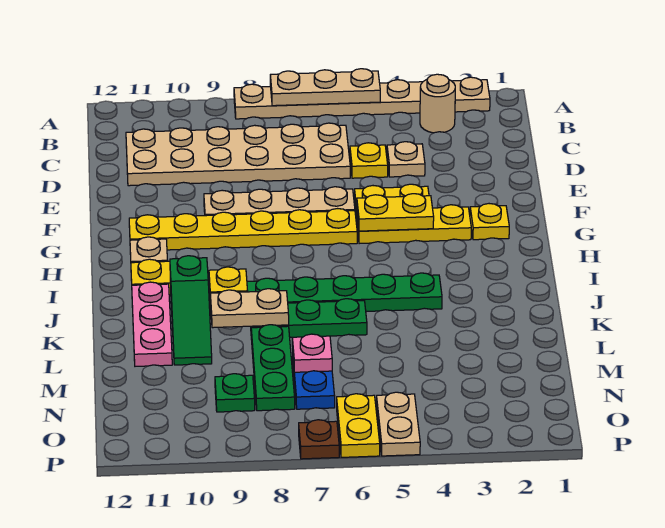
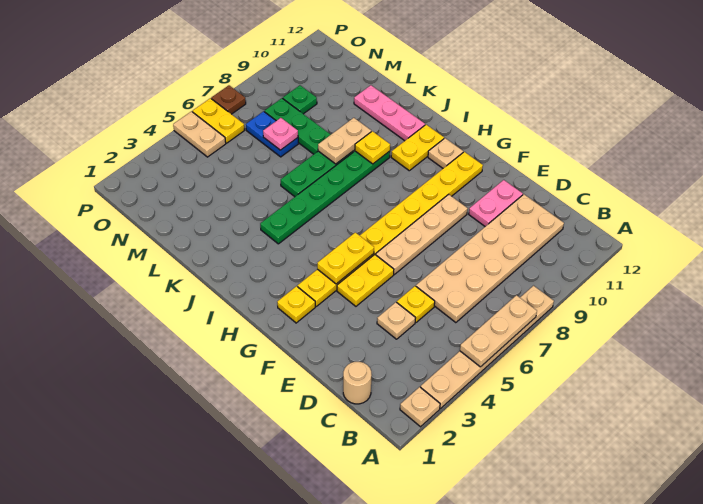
tan 1x1 round brick [420,74,455,133] -> tan 1x1 round brick moved to [343,362,371,404]
none -> pink 1x2 plate [469,180,523,226]
green 1x3 slope [170,256,212,365] -> none

